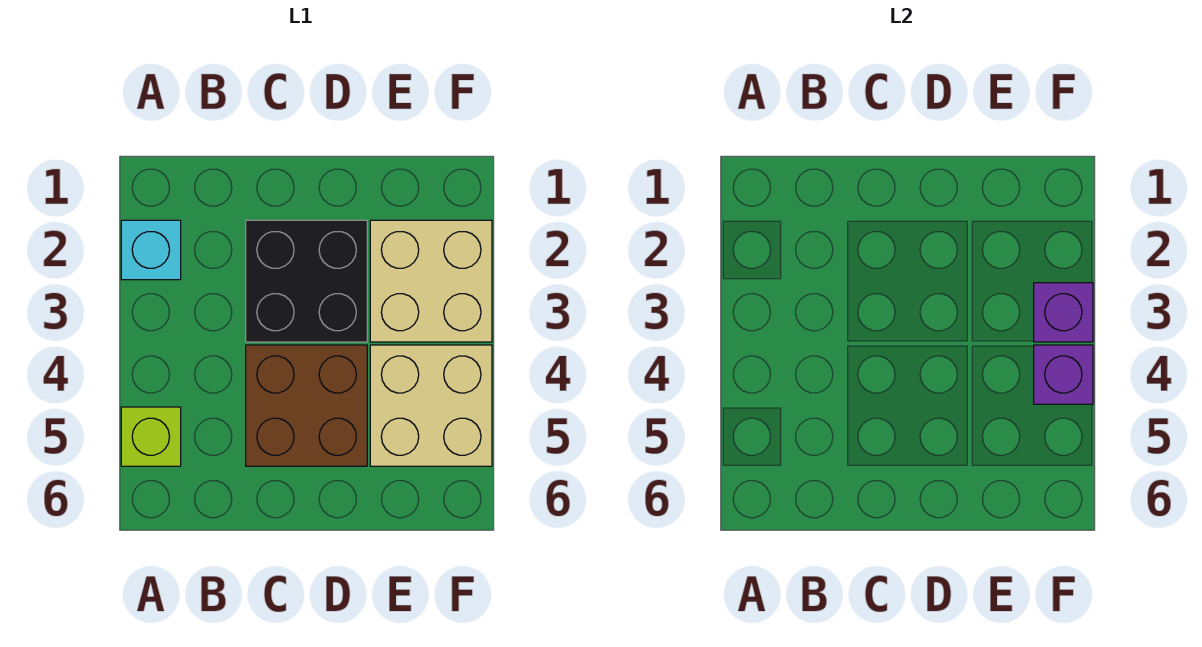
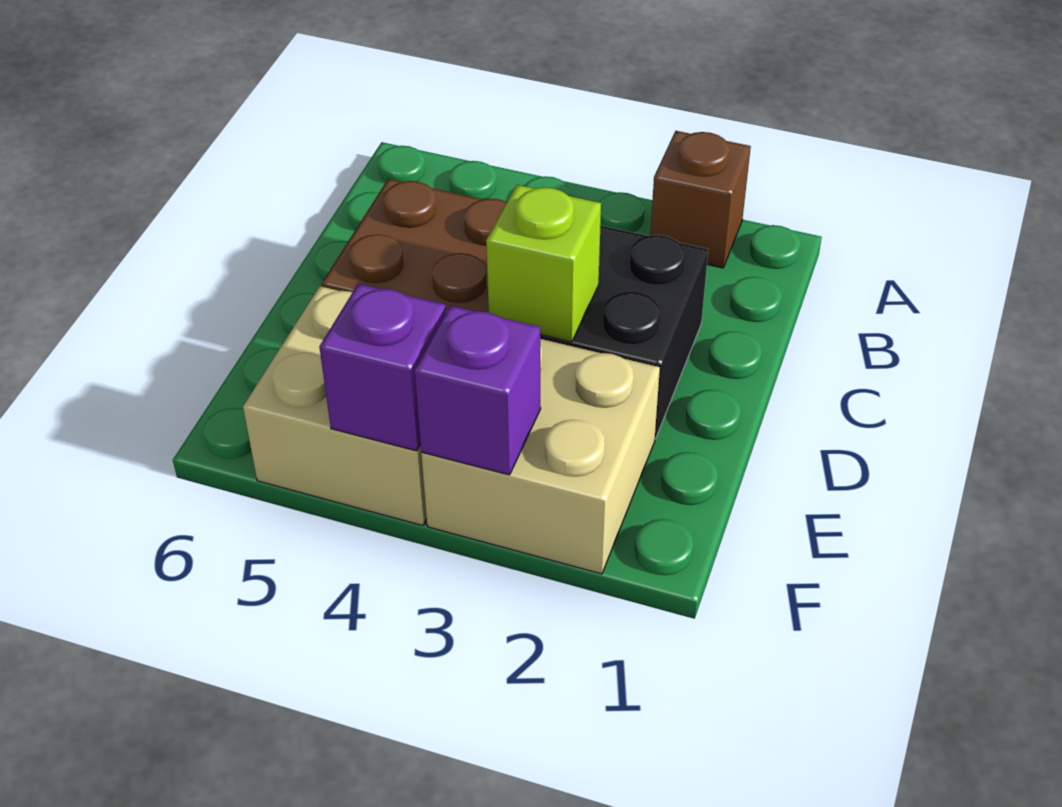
cyan 1x1 brick [121,220,181,280] -> brown 1x1 brick [650,131,751,268]
lime 1x1 brick [121,407,181,466] -> lime 1x1 brick moved to [486,185,601,342]

